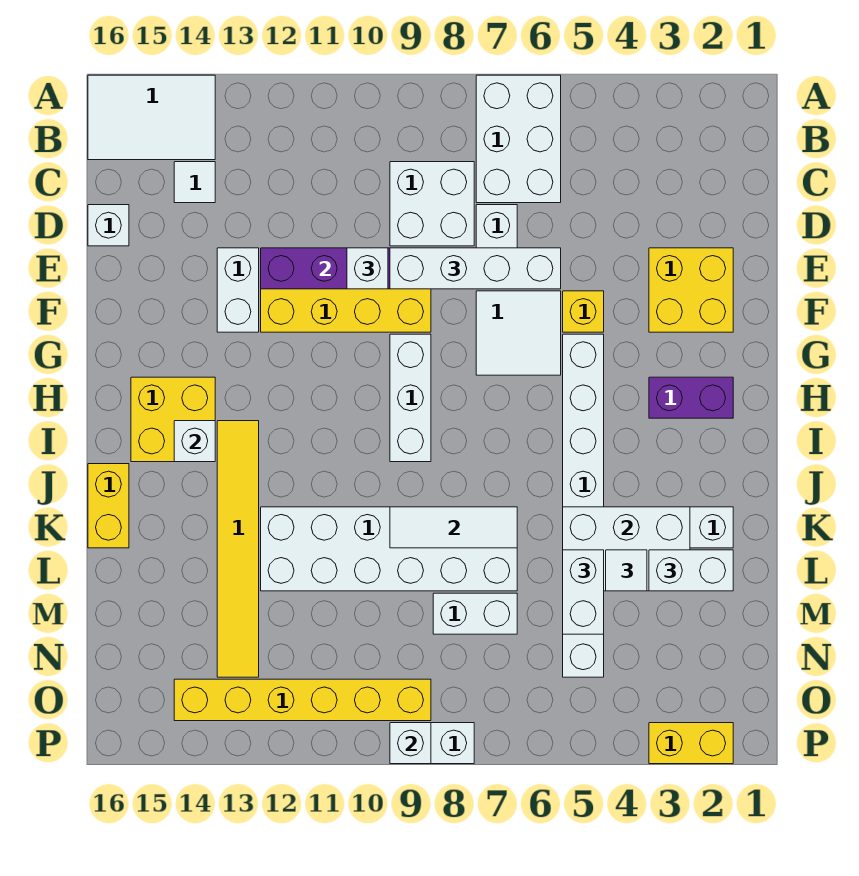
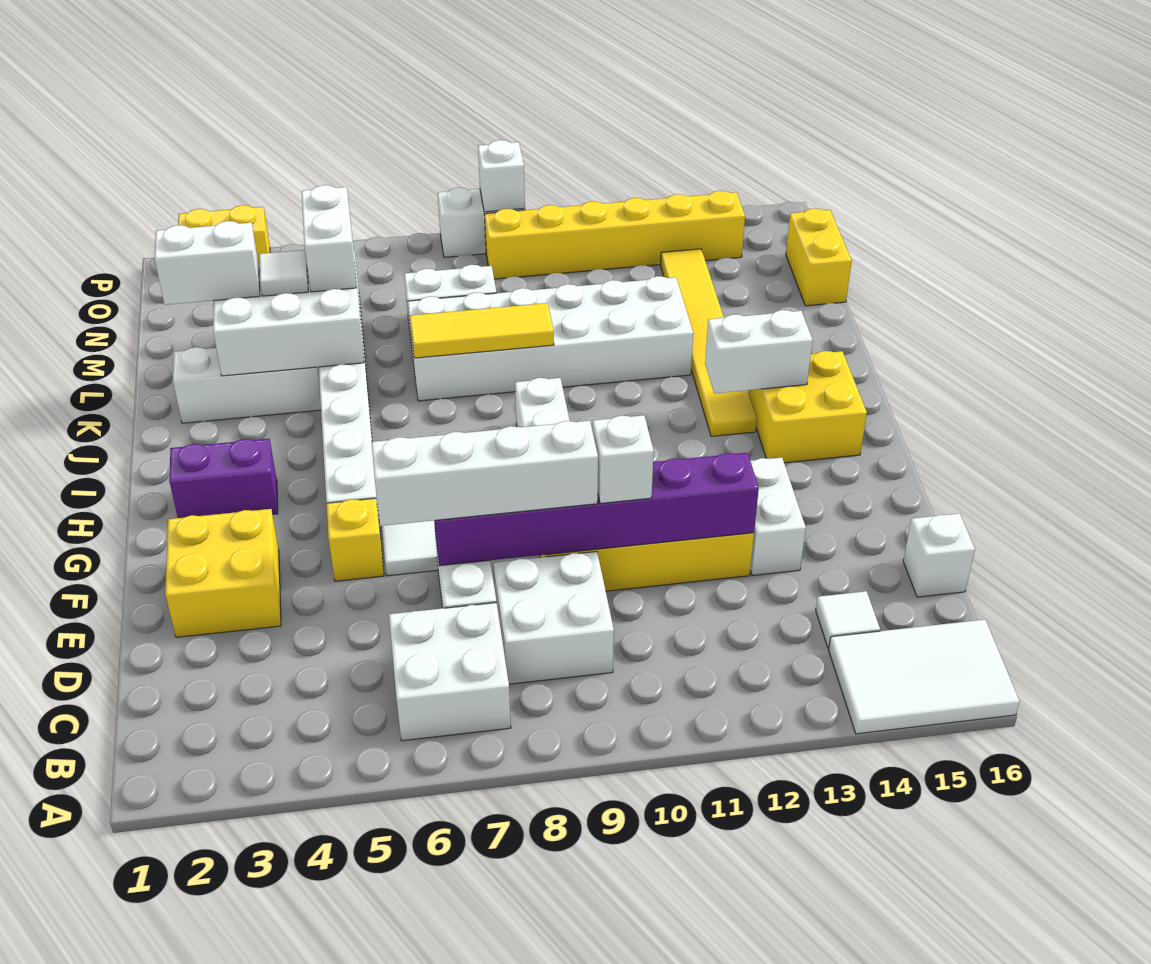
white 2x3 brick [476,75,561,203] -> white 2x2 brick [389,603,511,741]
white 1x1 brick [174,421,215,462] -> white 1x2 brick [705,310,813,393]
yellow 1x2 brick [88,464,129,548] -> yellow 1x2 brick moved to [786,208,852,306]
white 1x3 tile [390,507,517,548] -> yellow 1x3 tile [410,303,554,358]

